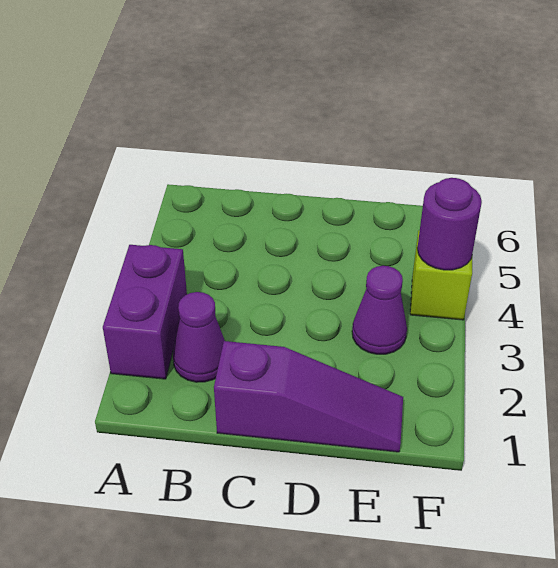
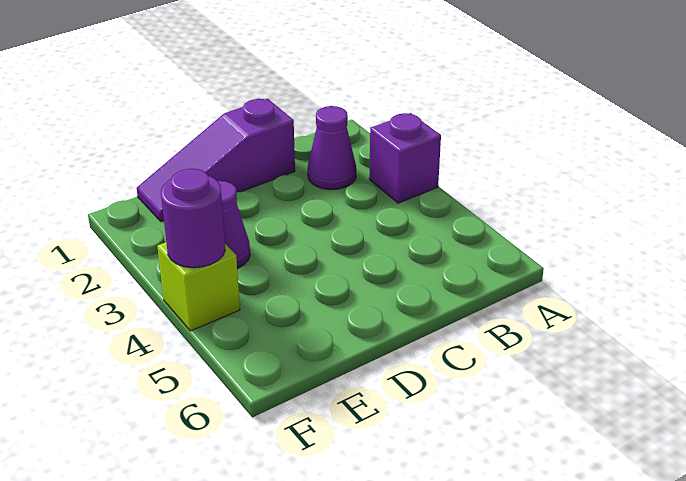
purple 1x2 brick [103,245,187,379] -> purple 1x1 brick [369,113,441,203]

